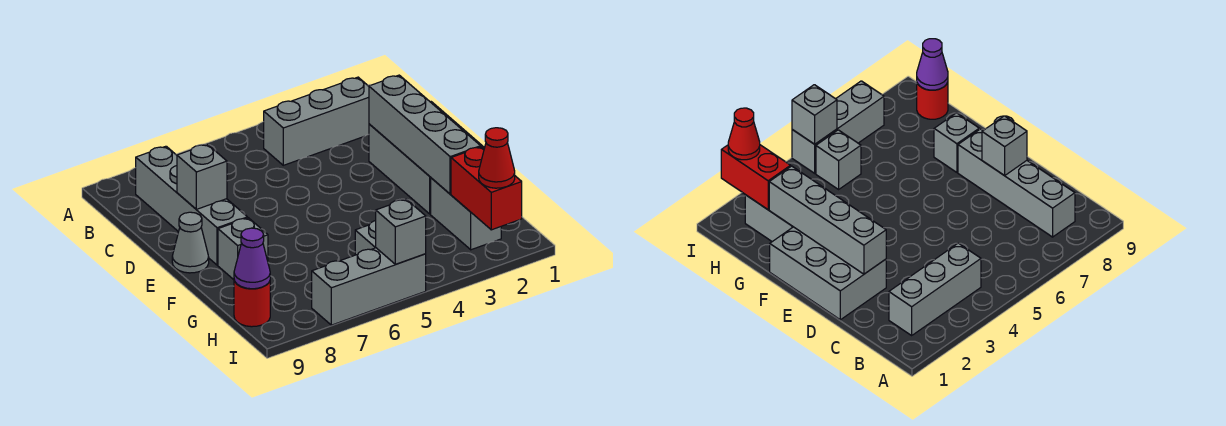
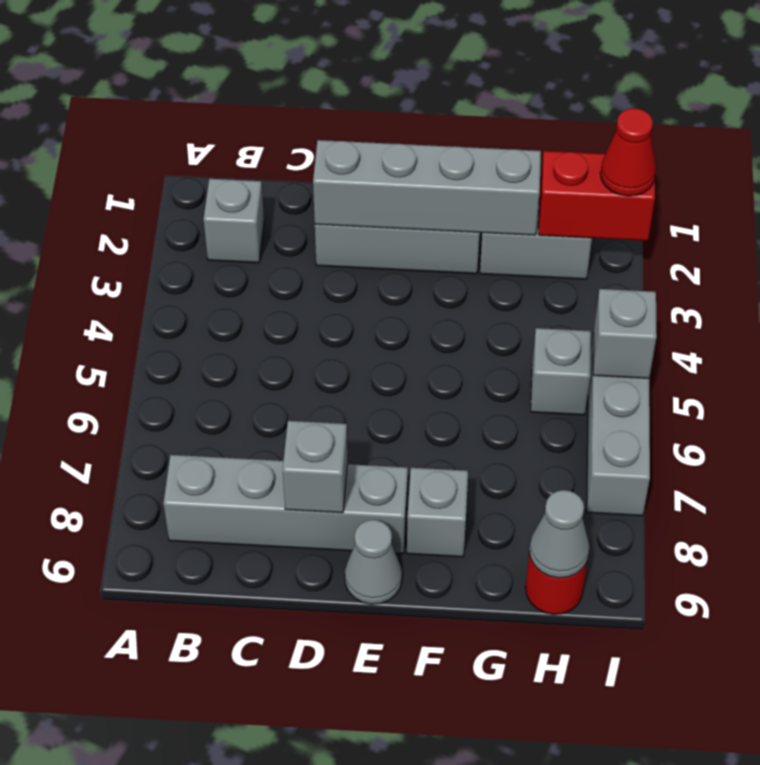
grey 1x3 brick [264,77,369,165] -> grey 1x1 brick [204,179,264,263]
purple 1x1 cone [234,228,270,289] -> grey 1x1 cone [529,490,589,578]

